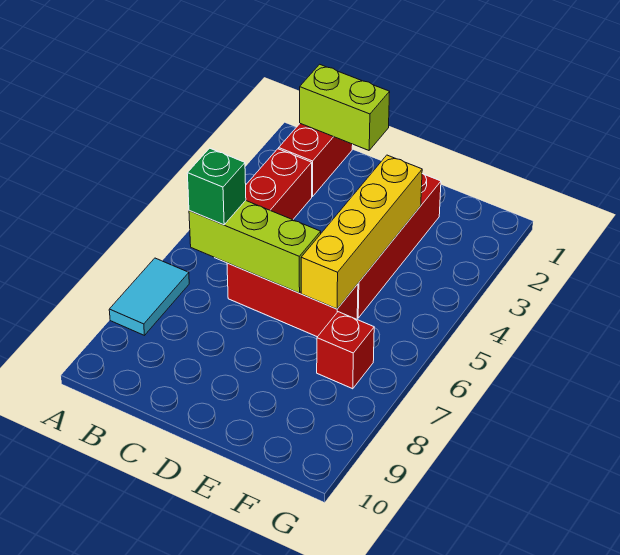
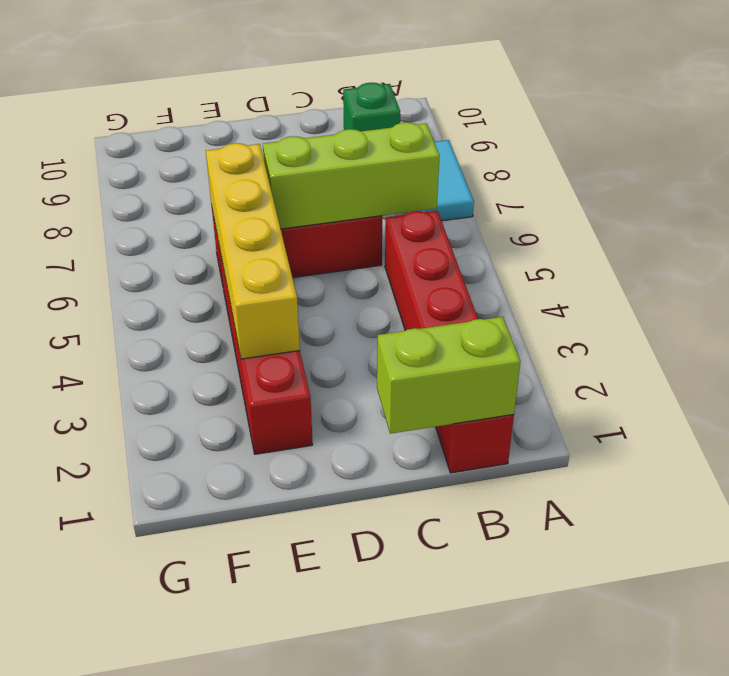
green 1x1 brick [187,148,246,225] -> green 1x1 brick moved to [343,83,400,131]
red 1x1 brick [317,312,374,389] -> none

